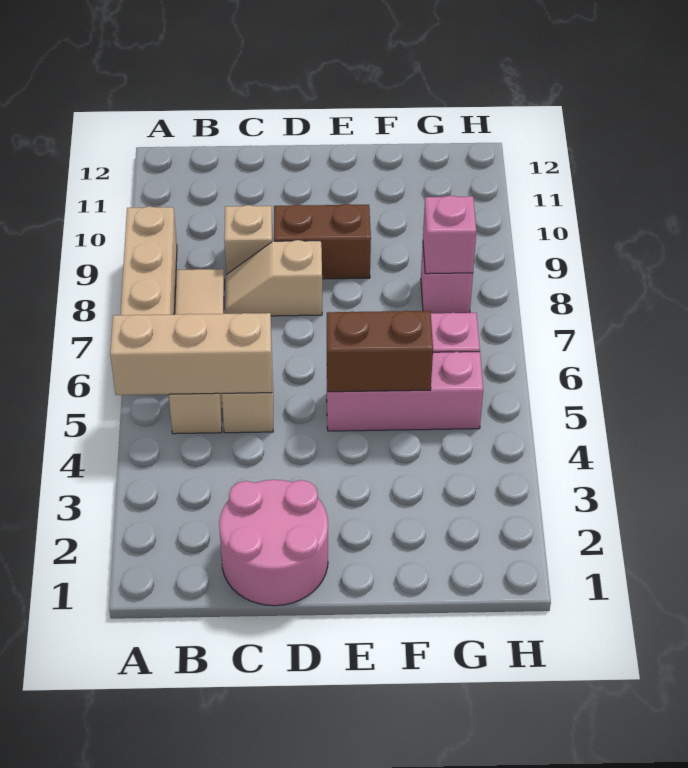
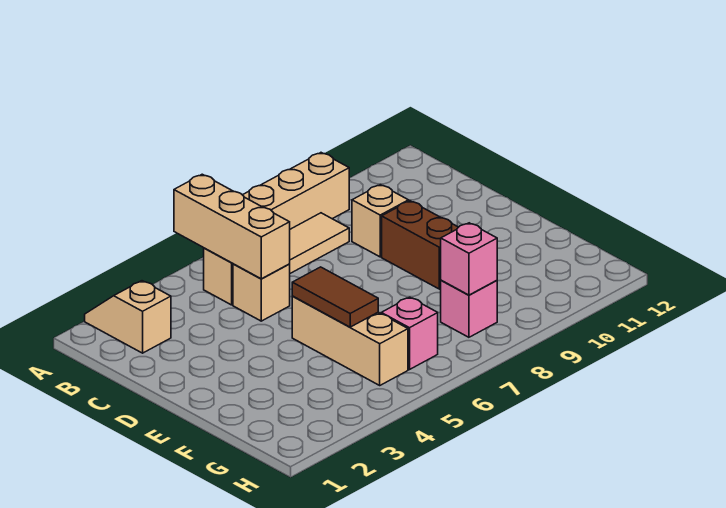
pink 2x2 round brick [219,480,328,606] -> none
tan 1x2 slope [226,240,322,316] -> tan 1x2 slope moved to [85,281,171,353]
pink 1x3 brick [327,352,483,431] -> tan 1x3 brick [292,296,408,385]
brown 1x2 brick [327,311,433,392] -> brown 1x2 tile [292,267,378,327]

